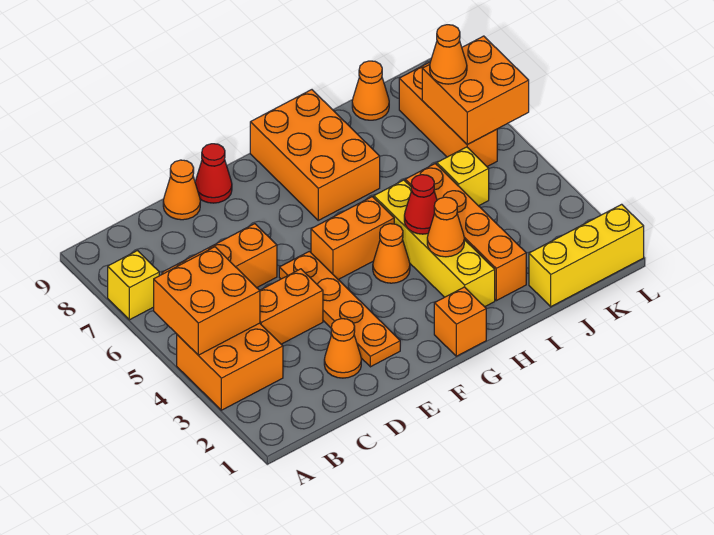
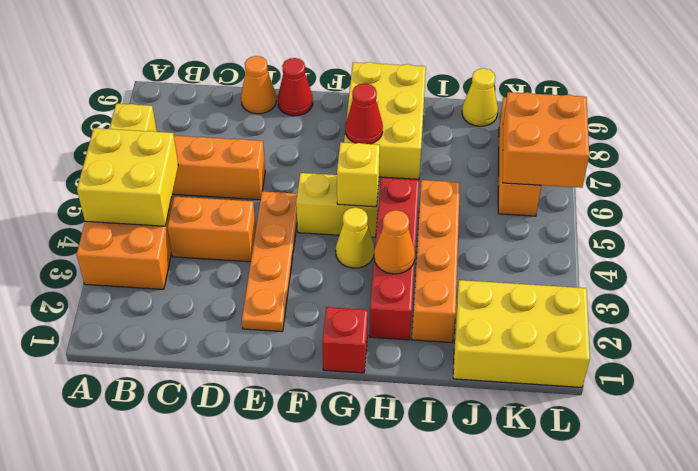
orange 2x2 brick [154,247,260,355] -> yellow 2x2 brick [77,128,178,226]
orange 1x1 cone [324,319,361,378] -> none
orange 1x2 brick [311,197,394,280] -> yellow 1x2 brick [296,173,379,237]
orange 1x1 brick [434,287,486,356] -> red 1x1 brick [322,307,368,373]
orange 1x1 cone [373,224,410,283] -> yellow 1x1 cone [336,208,374,268]
orange 2x3 brick [250,90,380,220] -> yellow 2x3 brick [344,62,426,179]
yellow 1x4 brick [374,180,495,307] -> red 1x4 brick [369,178,419,340]
red 1x1 cone [404,175,437,234] -> red 1x1 cone moved to [345,83,383,144]
yellow 1x3 brick [529,204,644,307] -> yellow 2x3 brick [453,280,590,387]
yellow 1x1 brick [437,147,489,206] -> yellow 1x1 brick moved to [337,142,380,207]
orange 1x1 cone [352,61,389,120] -> yellow 1x1 cone [462,68,498,126]
orange 1x1 cone [430,25,467,84] -> none

